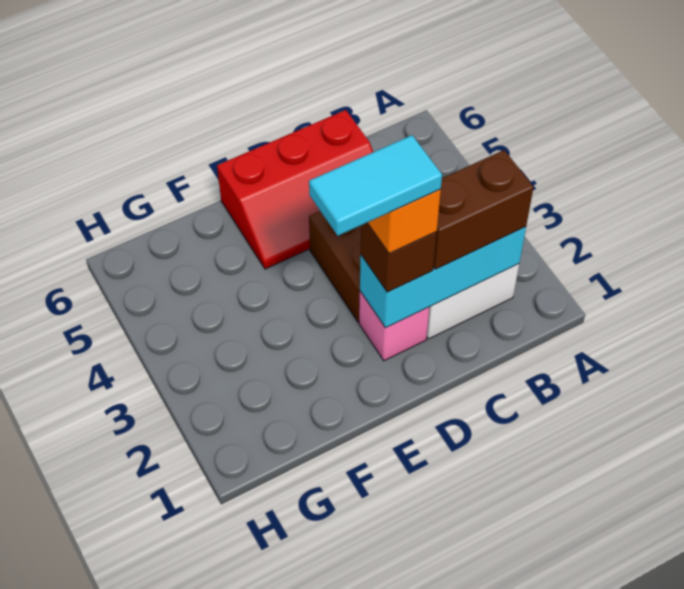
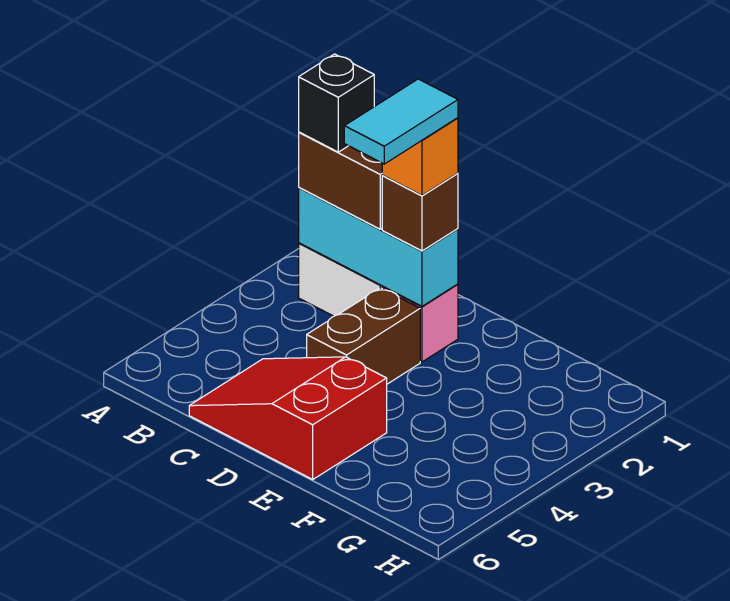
none -> black 1x1 brick [299,54,374,152]
red 2x3 slope [217,110,373,269] -> red 2x3 slope turned to [189,357,387,479]
cyan 1x2 tile [309,135,442,236] -> cyan 1x2 tile turned to [344,79,458,164]

